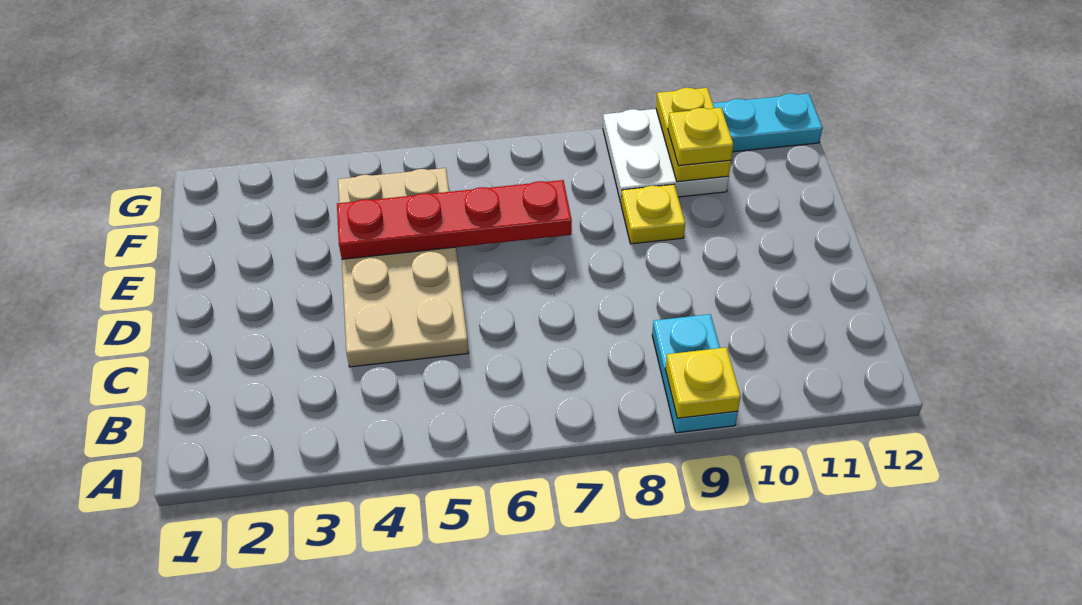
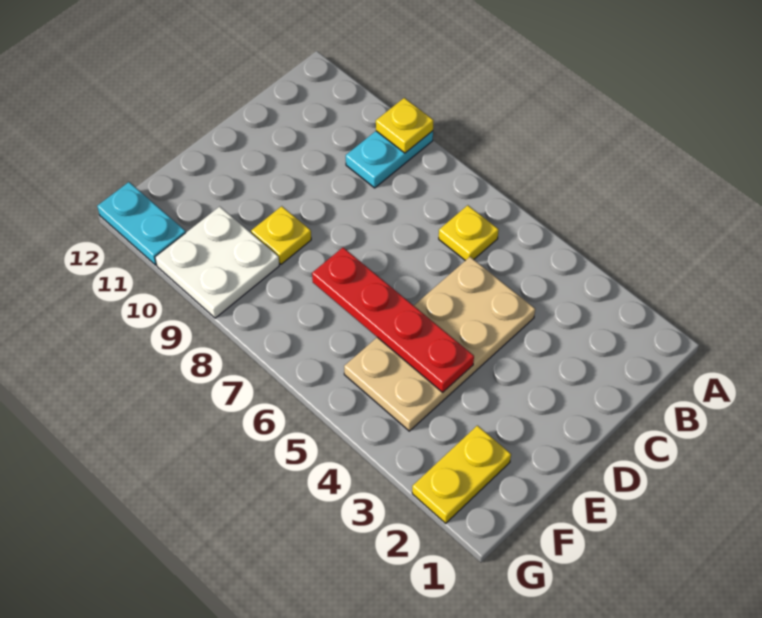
yellow 1x2 plate [656,88,731,182] -> yellow 1x2 plate moved to [412,426,511,523]
yellow 1x1 plate [668,108,733,166] -> yellow 1x1 plate moved to [439,205,499,261]

